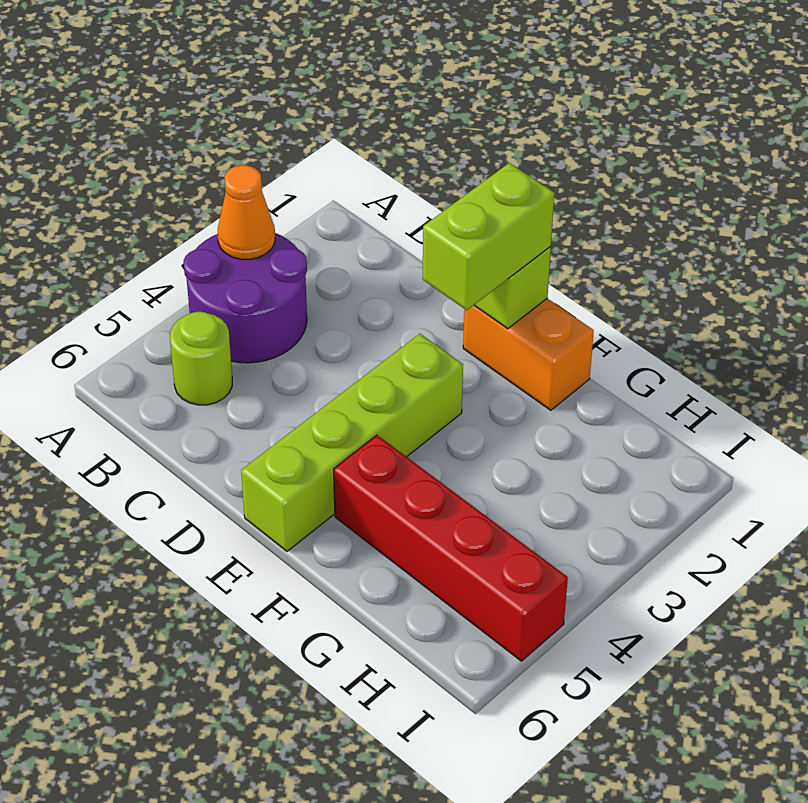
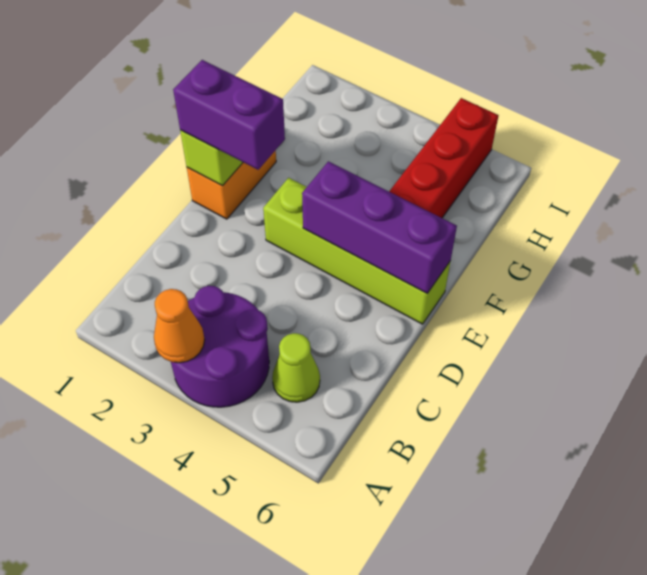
lime 1x1 round brick [170,312,232,405] -> lime 1x1 cone [272,333,320,402]
lime 1x2 brick [423,163,554,310] -> purple 1x2 brick [173,60,285,170]
none -> purple 1x3 brick [302,161,457,293]

